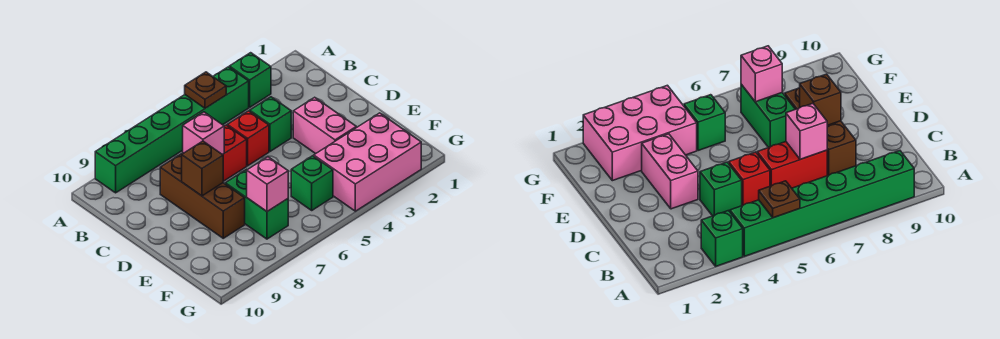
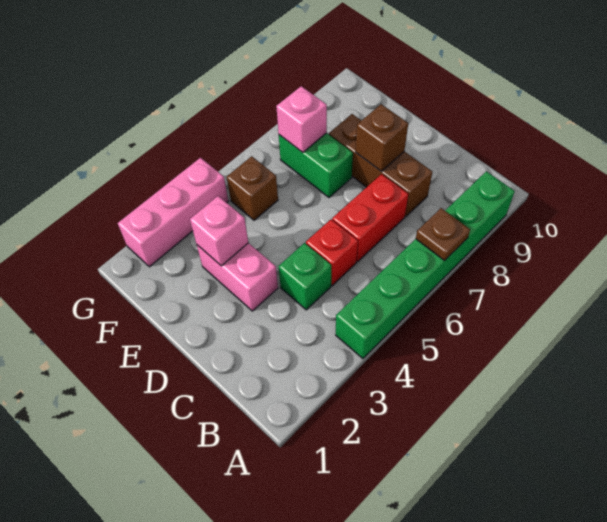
green 1x1 brick [229,53,271,107] -> none
brown 1x1 plate [185,72,226,108] -> brown 1x1 plate moved to [416,208,470,261]
pink 1x1 brick [183,112,224,154] -> pink 1x1 brick moved to [190,196,248,266]
pink 2x3 brick [314,113,421,211] -> pink 1x3 brick [118,158,228,267]
green 1x1 brick [291,156,333,210] -> brown 1x1 brick [227,156,278,220]

